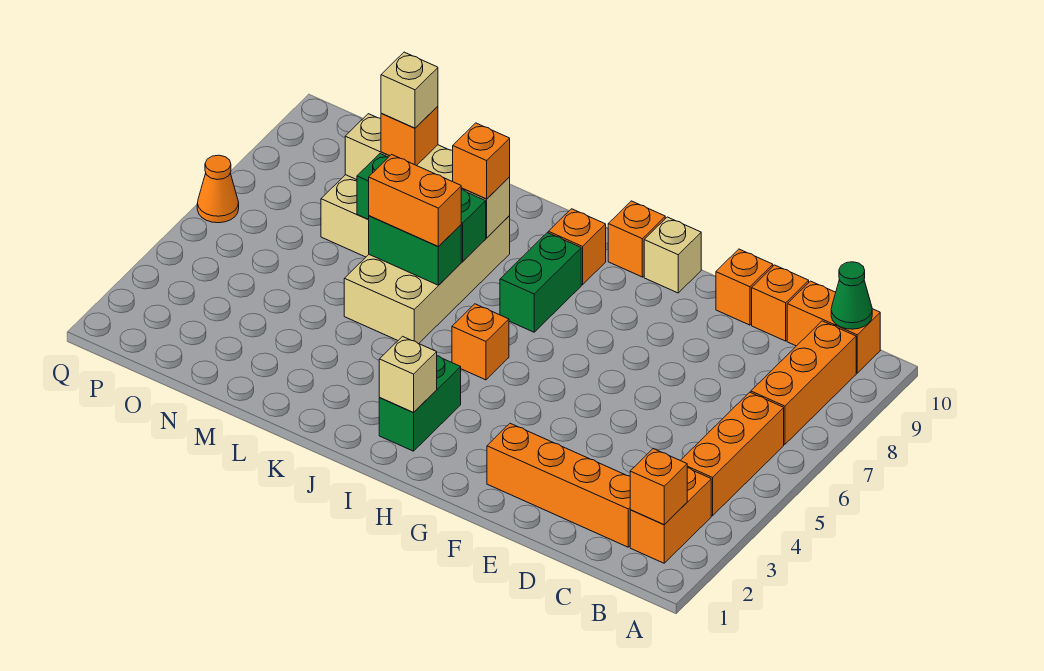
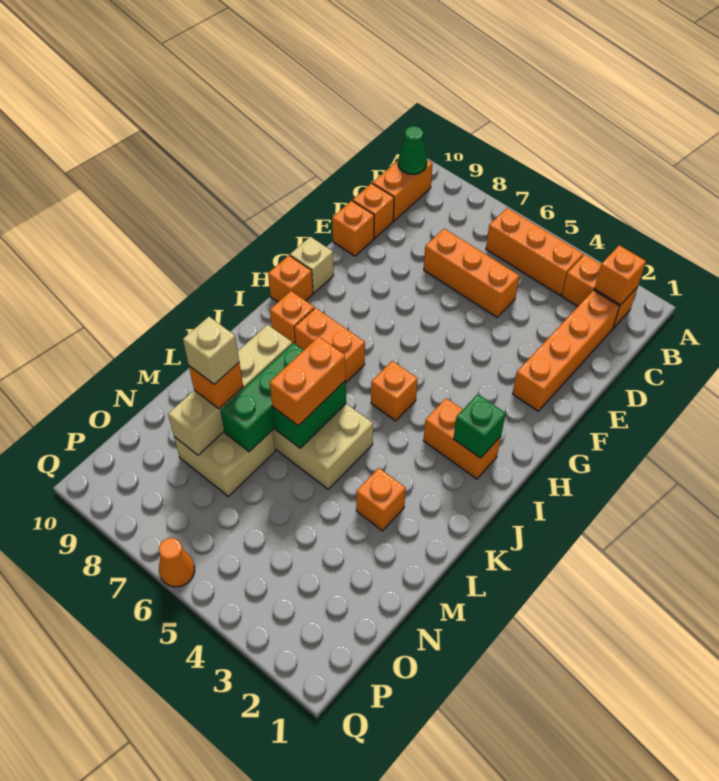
orange 1x3 brick [751,321,856,444] -> orange 1x3 brick moved to [424,229,519,317]
green 1x2 brick [379,356,461,451] -> orange 1x2 brick [423,398,501,479]
tan 1x1 brick [379,336,437,413] -> green 1x1 brick [453,394,506,458]
green 1x2 brick [500,233,581,332] -> orange 1x2 brick [294,308,365,382]
orange 1x1 brick [453,123,510,199] -> orange 1x1 brick moved to [356,468,406,531]

